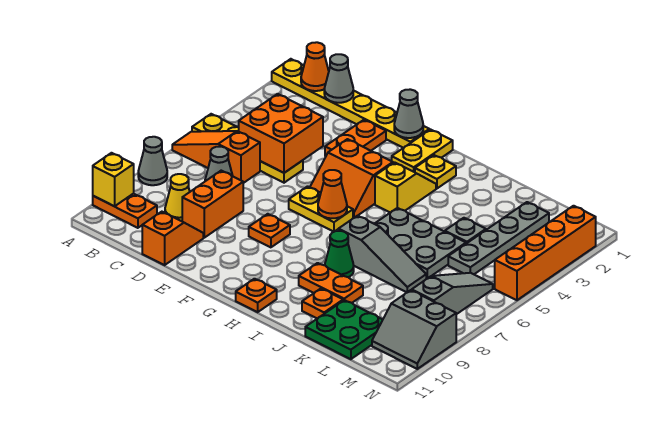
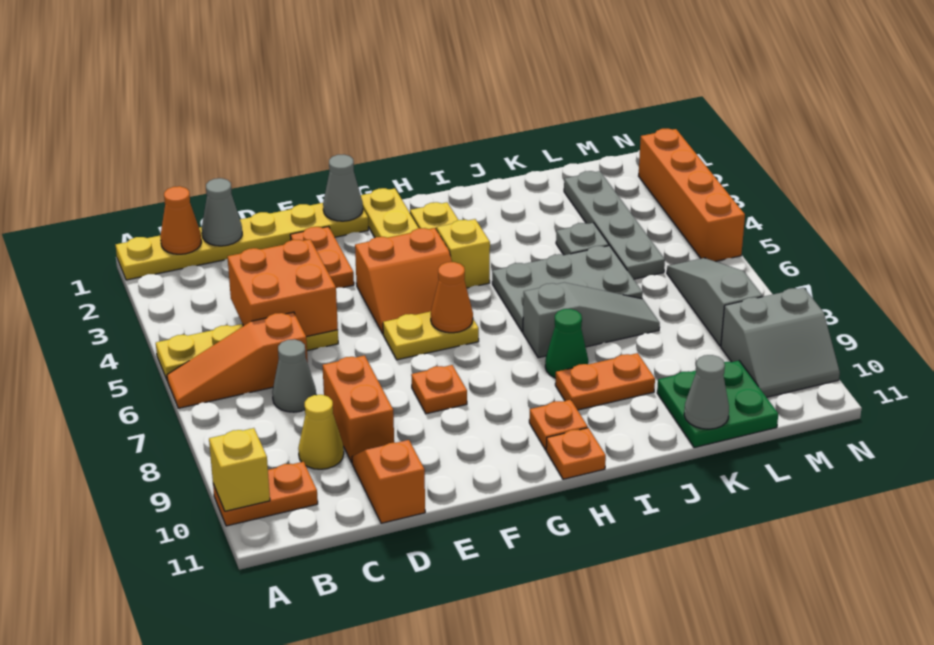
grey 1x1 cone [138,137,167,185] -> grey 1x1 cone moved to [684,355,729,429]
orange 1x1 plate [302,289,343,319] -> orange 1x1 plate moved to [529,400,588,450]

